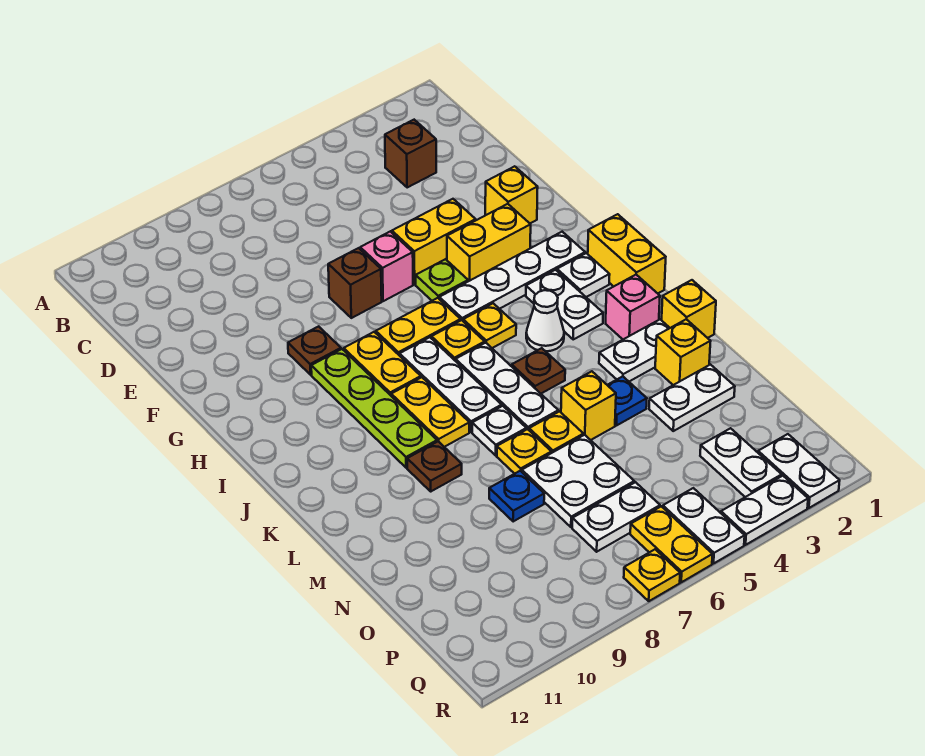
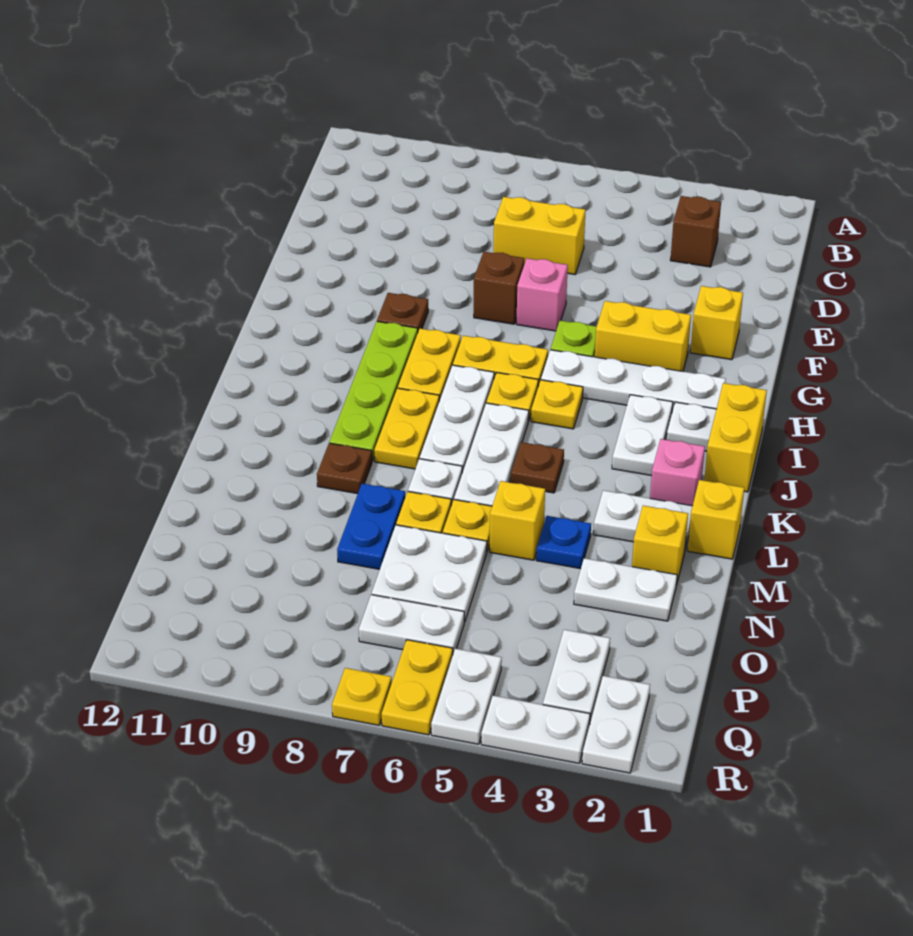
yellow 1x2 brick [392,199,476,284] -> yellow 1x2 brick moved to [494,197,586,275]
white 1x1 cone [526,290,564,351] -> none
blue 1x1 plate [489,471,544,522] -> blue 1x2 plate [337,484,405,569]

